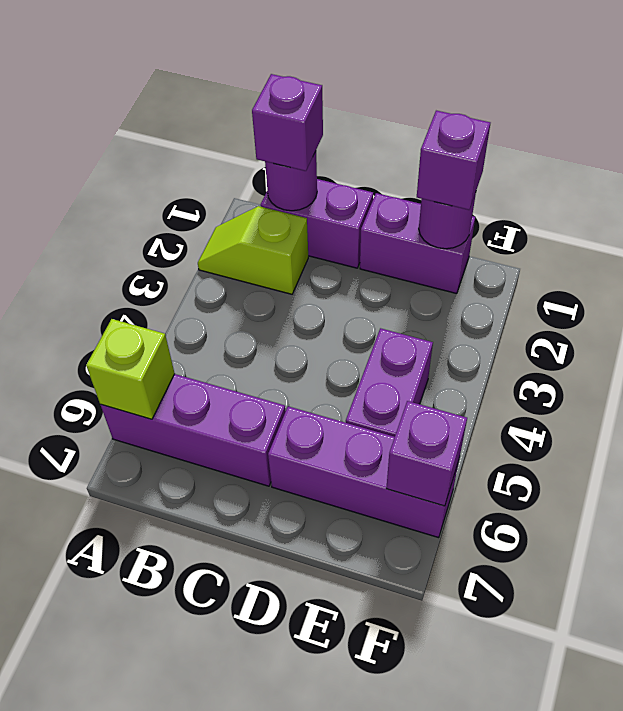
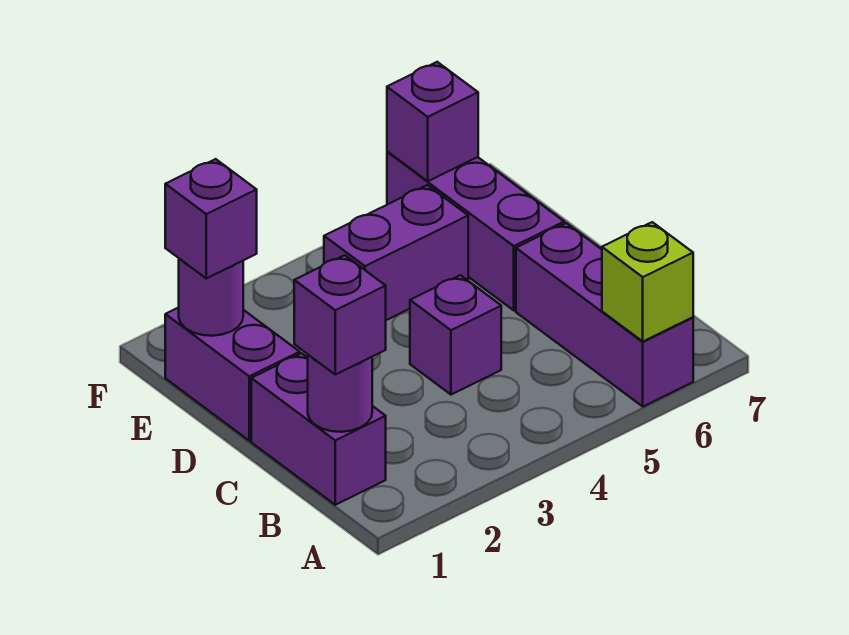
lime 1x2 slope [198,206,308,294] -> none
none -> purple 1x1 brick [410,275,501,395]

